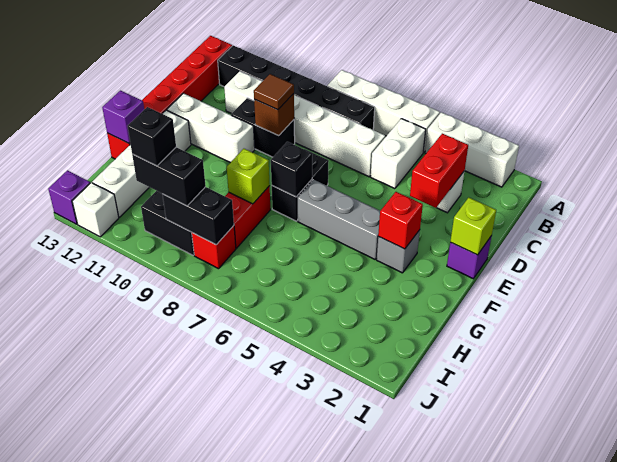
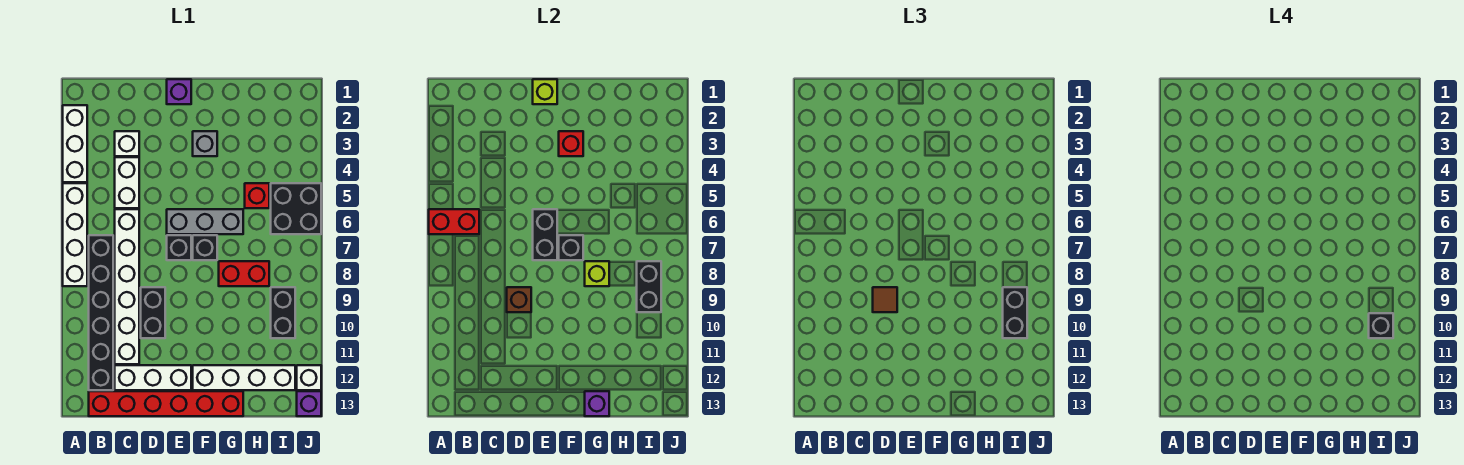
white 1x2 brick [371,119,426,189] -> white 1x2 brick turned to [115,157,139,208]
red 1x2 brick [410,134,468,208] -> red 1x2 brick moved to [429,209,479,234]
none -> black 1x2 brick [533,209,557,260]
white 1x3 brick [167,93,255,162] -> white 1x3 brick turned to [115,365,191,390]
grey 1x3 brick [298,180,380,259] -> grey 1x3 brick turned to [167,209,243,234]
none -> black 2x2 brick [271,183,321,234]
red 1x1 brick [192,226,236,269] -> red 1x1 brick moved to [245,183,269,208]

